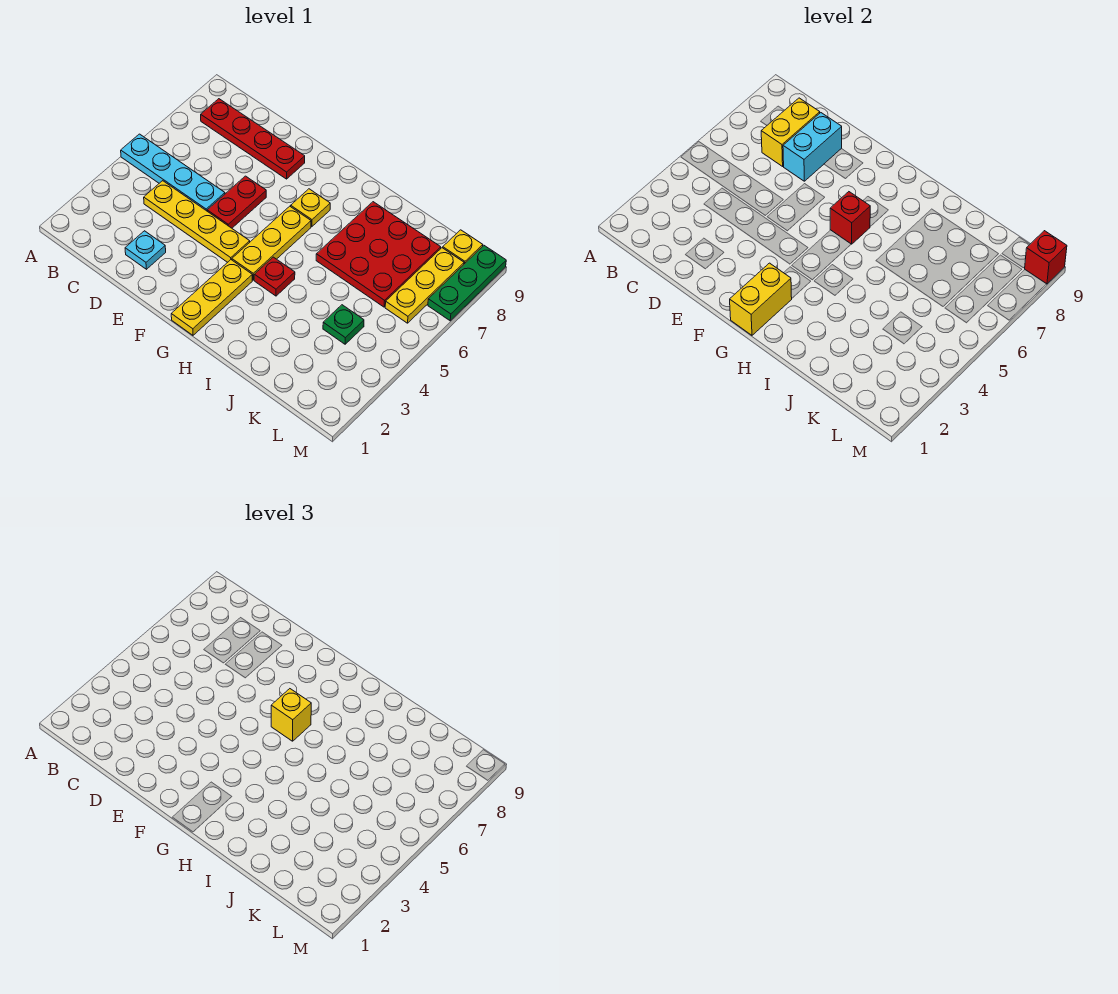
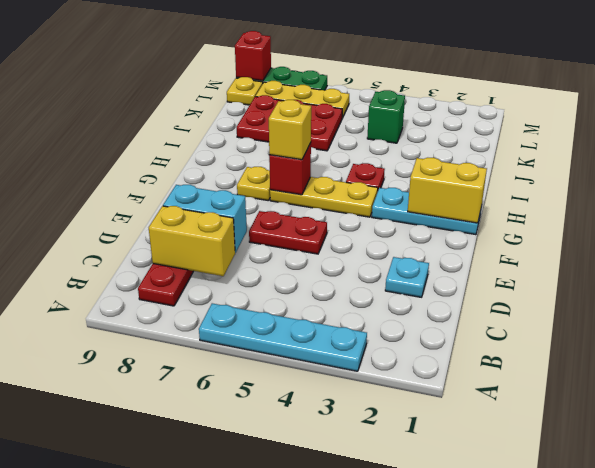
cyan 1x4 plate [121,134,225,211] -> cyan 1x4 plate turned to [199,303,367,371]
yellow 1x4 plate [144,181,250,262] -> none
yellow 1x3 plate [171,260,252,335] -> cyan 1x3 plate [372,188,482,235]
red 3x3 plate [316,202,441,307] -> red 2x3 plate [237,95,342,151]
green 1x1 plate [323,305,364,344] -> green 1x1 brick [367,90,405,143]

